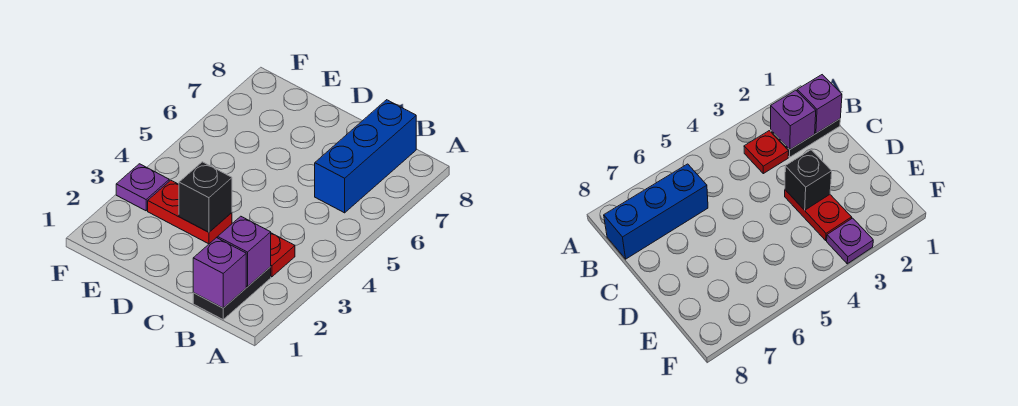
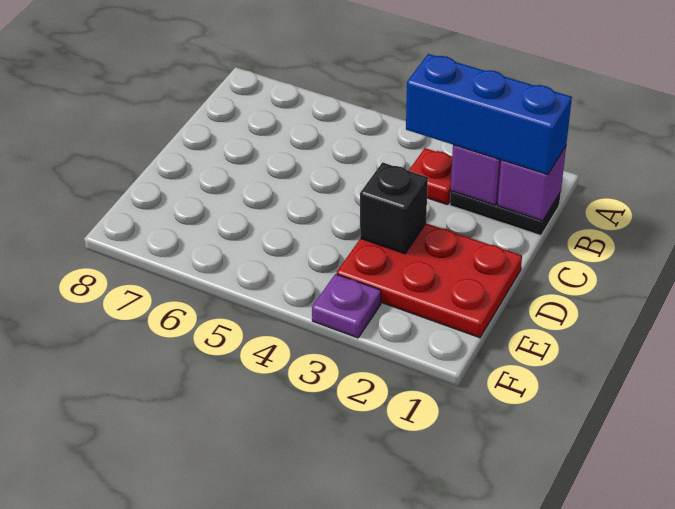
blue 1x3 brick [315,100,416,213] -> blue 1x3 brick moved to [406,54,572,175]
red 1x2 plate [148,180,232,244] -> red 2x3 plate [337,223,522,338]

